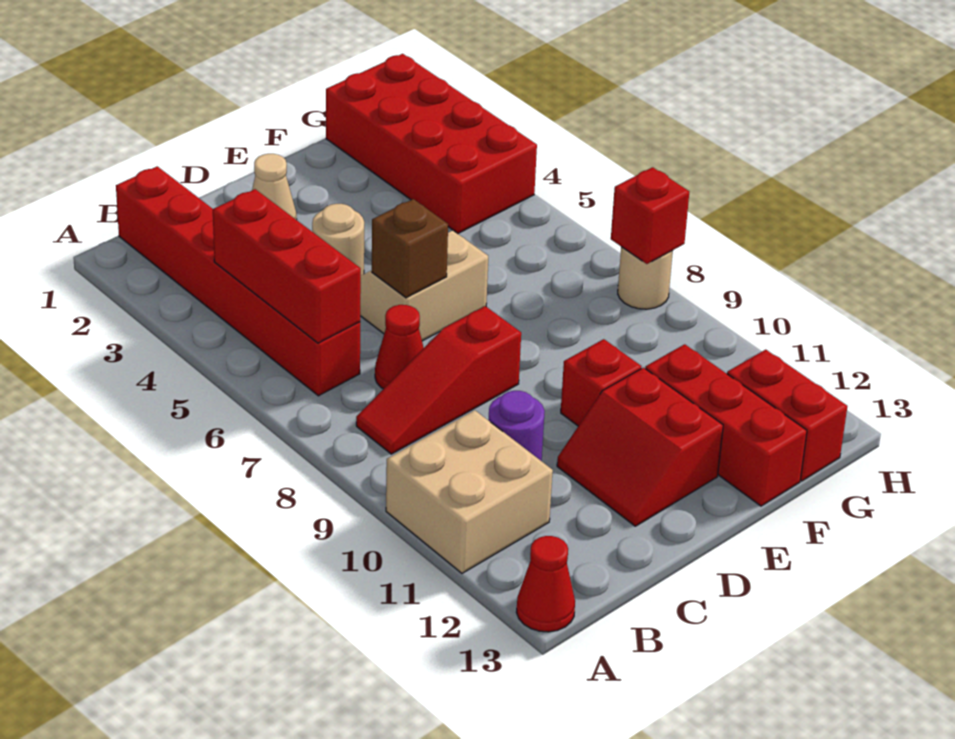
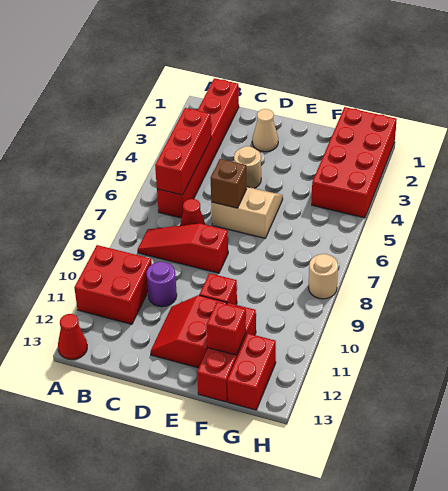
tan 2x2 brick [386,410,553,573] -> red 2x2 brick [74,245,152,324]
red 1x1 brick [611,167,689,264] -> red 1x1 brick moved to [207,302,246,355]

